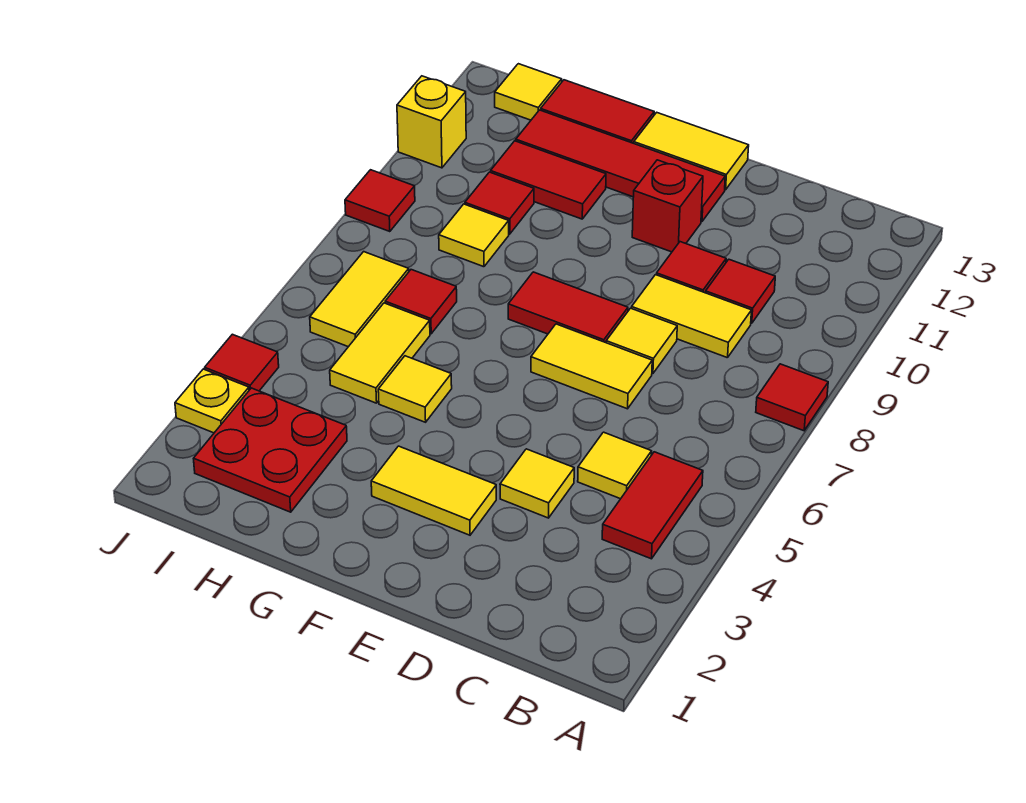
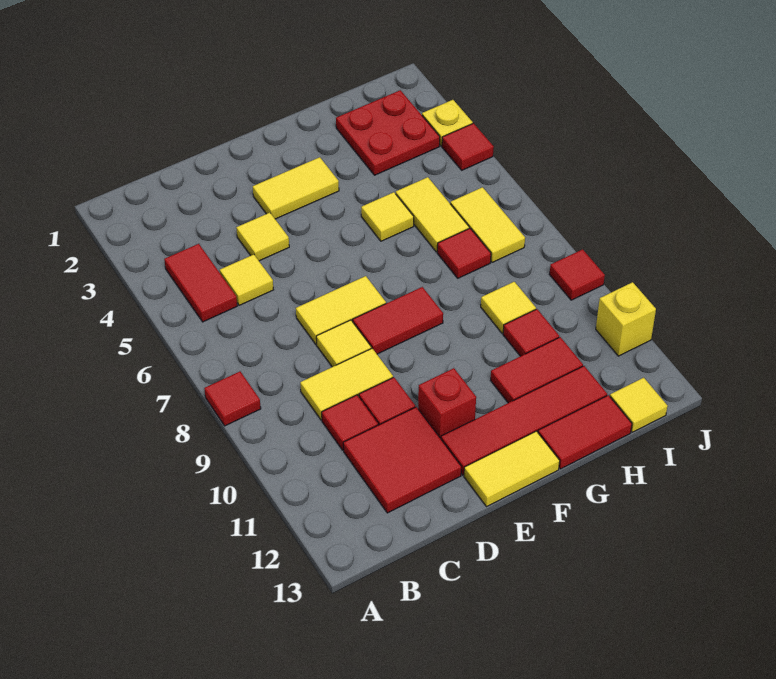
none -> red 2x2 tile [343,407,461,513]

